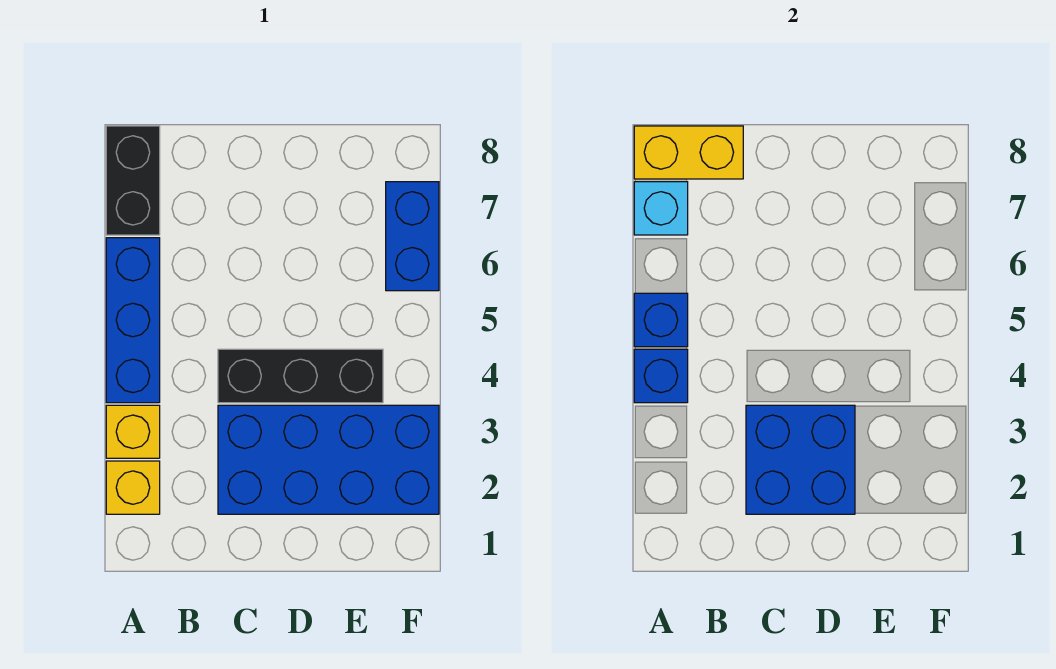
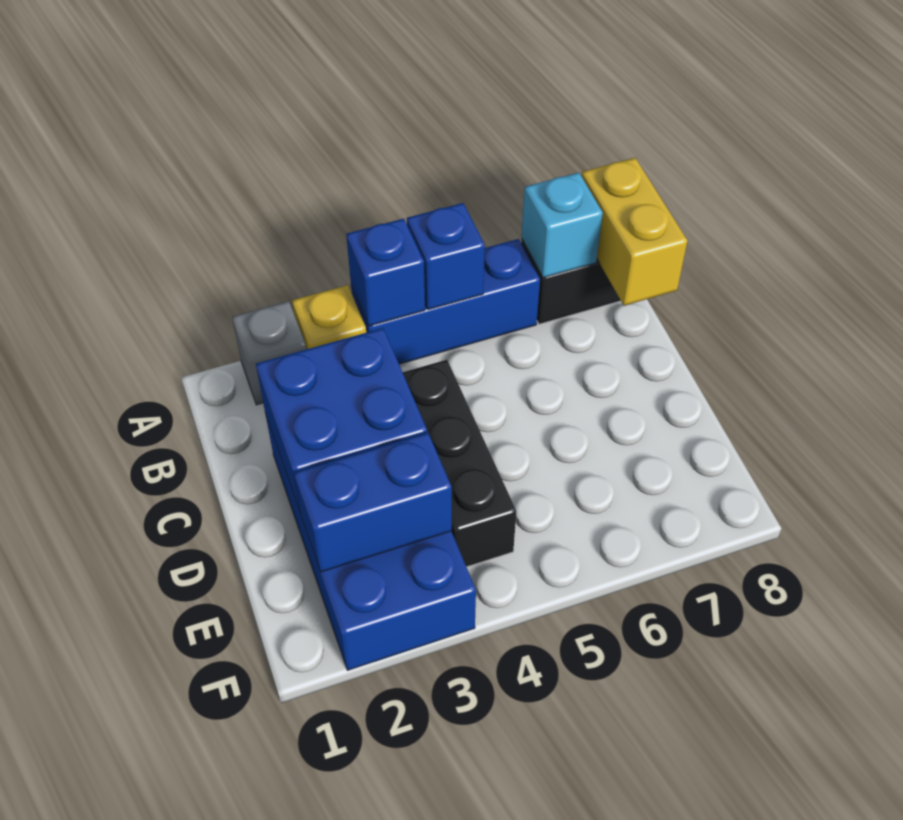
yellow 1x1 brick [106,461,160,514] -> grey 1x1 brick [232,301,306,405]
blue 1x2 brick [386,182,439,291] -> blue 1x2 brick moved to [294,432,452,572]

